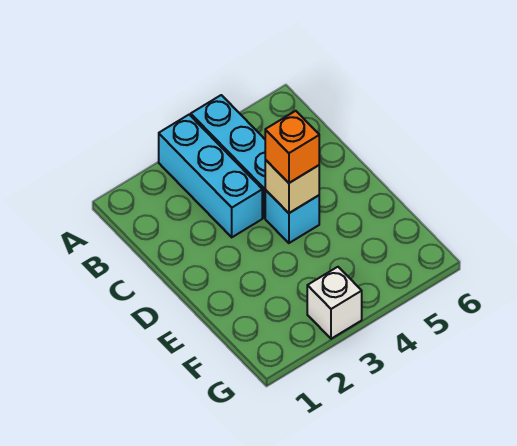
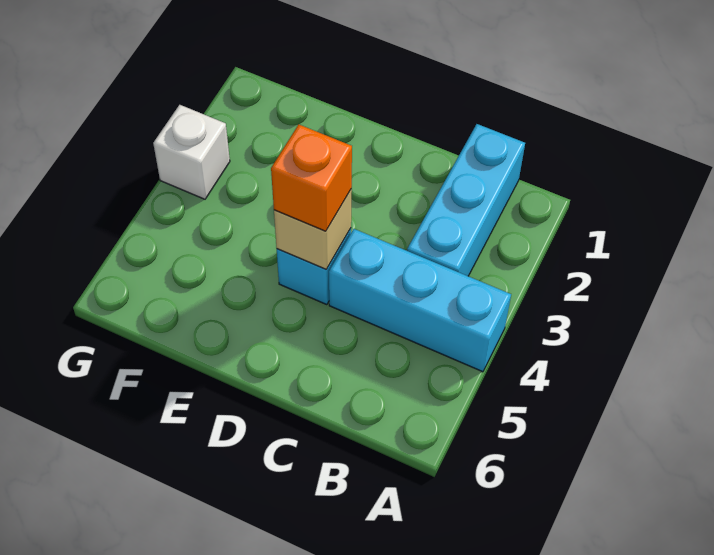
cyan 1x3 brick [159,115,262,237] -> cyan 1x3 brick turned to [407,124,525,276]

